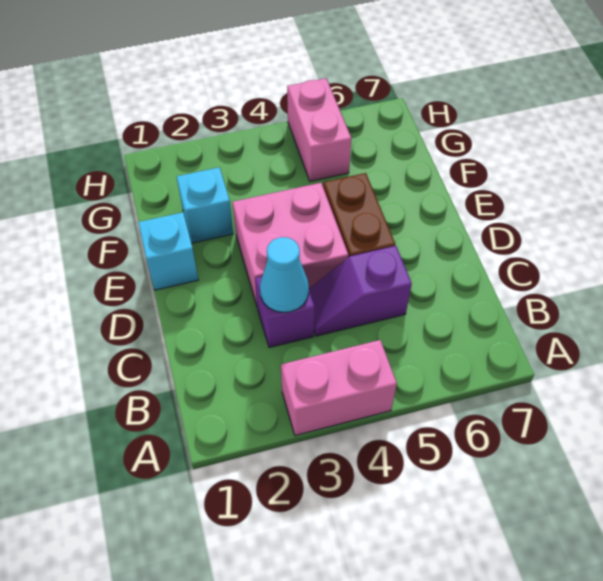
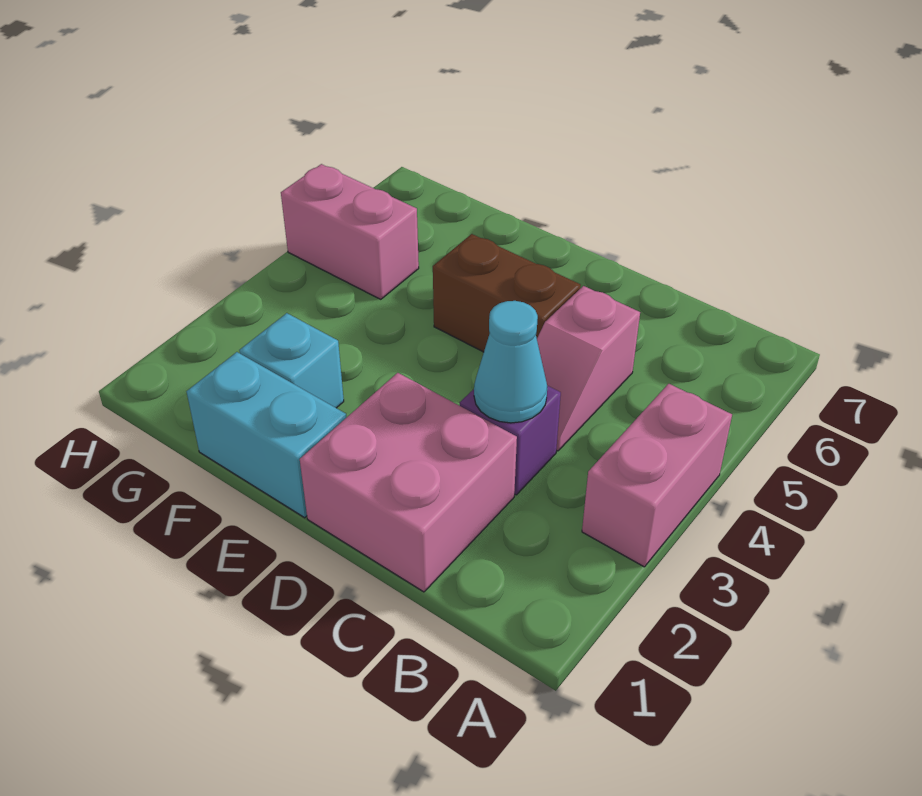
purple 1x2 slope [309,246,412,336] -> pink 1x2 slope [537,286,640,451]
pink 2x2 brick [232,183,348,305] -> pink 2x2 brick moved to [300,373,517,592]
cyan 1x1 brick [138,212,198,290] -> cyan 1x2 brick [187,352,347,518]

